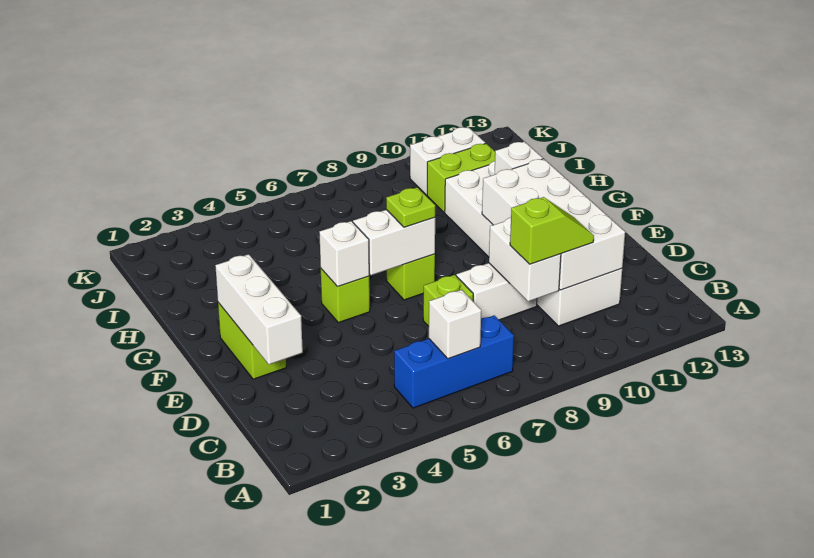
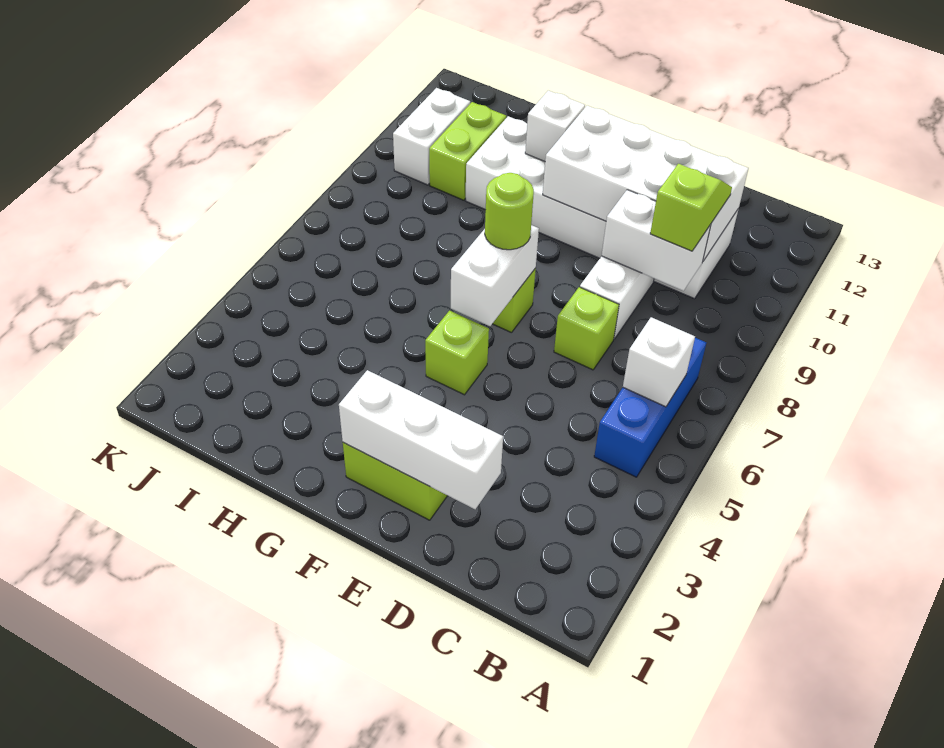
white 1x1 brick [319,221,369,287] -> none
lime 1x1 plate [386,187,435,227] -> lime 1x1 round brick [485,173,534,250]

